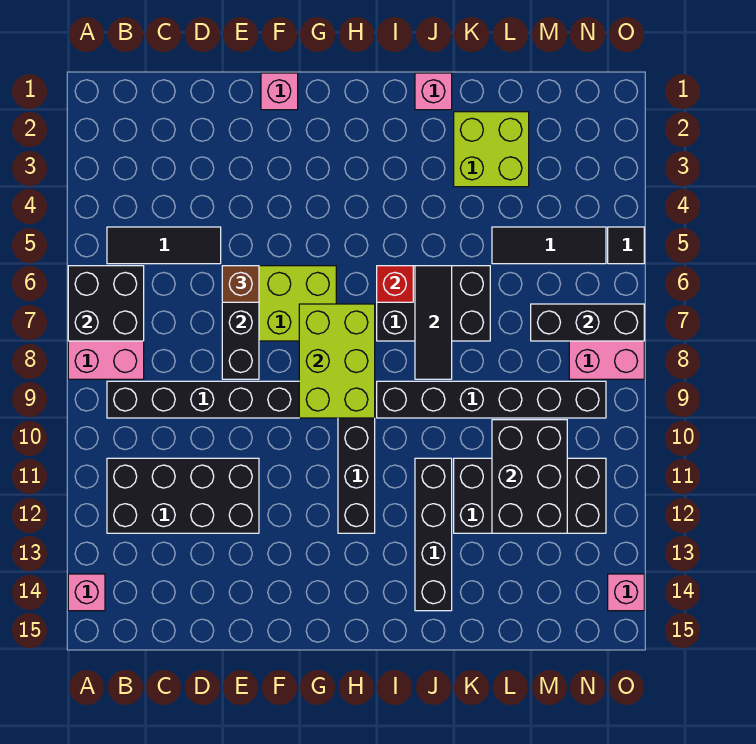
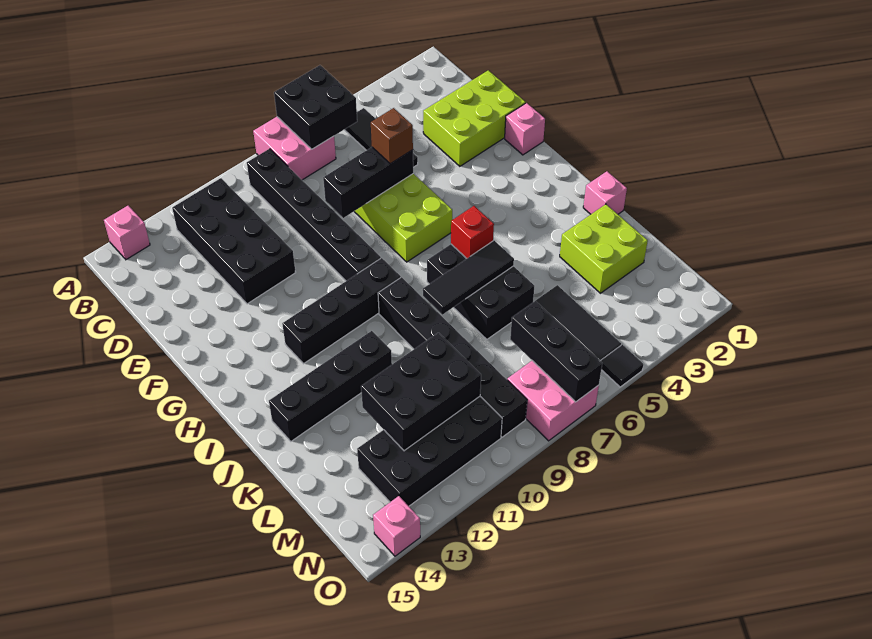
lime 2x3 brick [299,304,375,418] -> lime 2x3 brick moved to [423,70,526,166]
black 2x4 brick [454,458,606,533] -> black 2x4 brick turned to [357,396,502,506]

